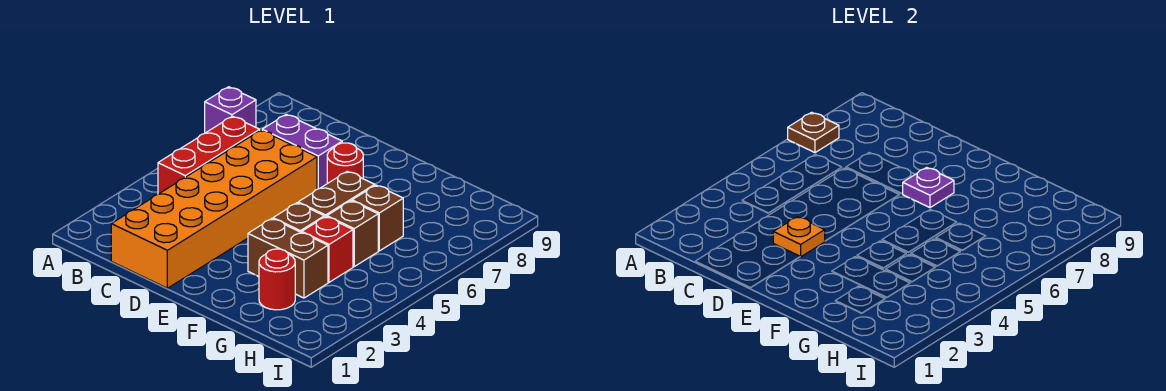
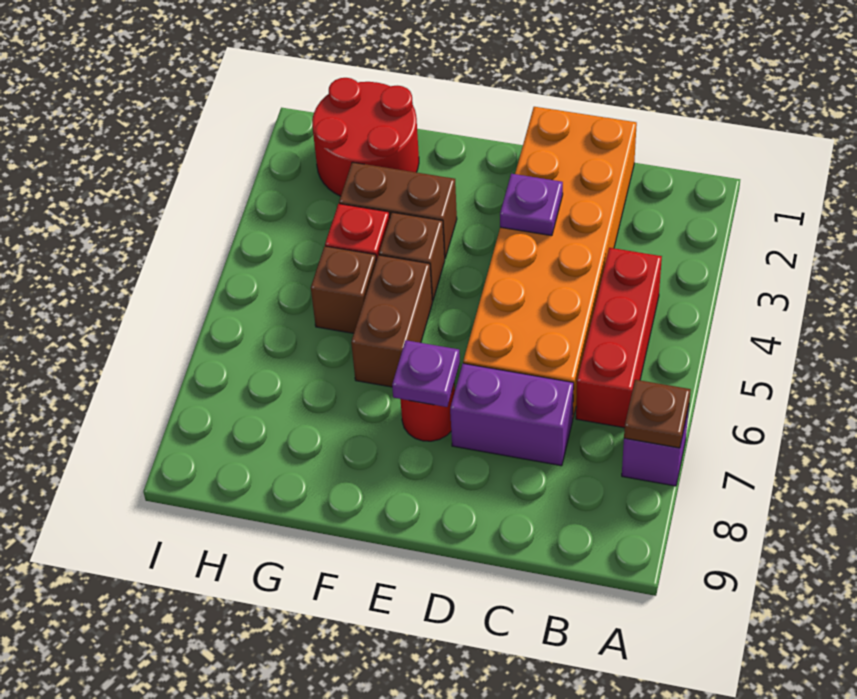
orange 1x1 plate [773,217,825,257] -> purple 1x1 plate [500,174,563,236]
red 1x1 round brick [259,249,295,310] -> red 2x2 round brick [312,78,419,196]
brown 1x1 brick [352,185,403,251] -> none

